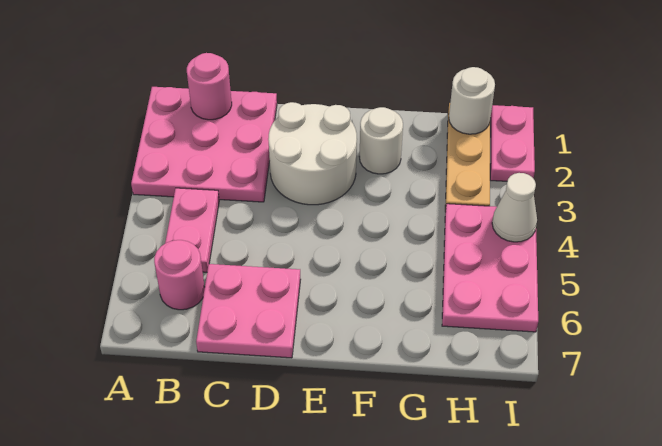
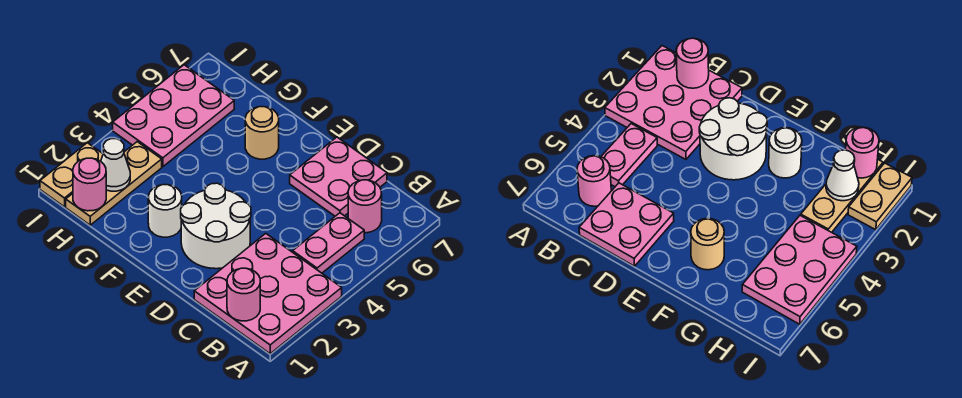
none -> tan 1x1 round brick [245,107,279,159]
white 1x1 round brick [449,67,495,134] -> pink 1x1 round brick [73,158,106,211]
pink 1x2 plate [490,105,535,181] -> tan 1x2 plate [40,143,103,207]
white 1x1 cone [492,173,537,242] -> white 1x1 cone moved to [101,139,130,191]

